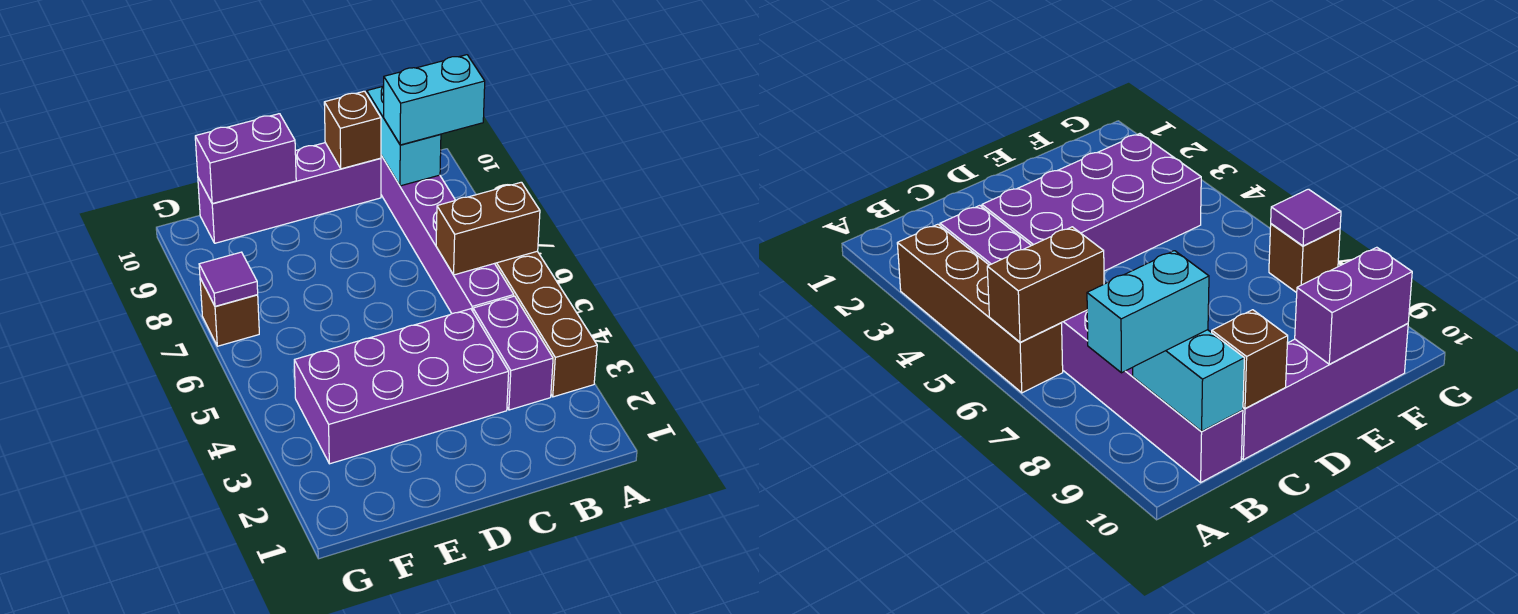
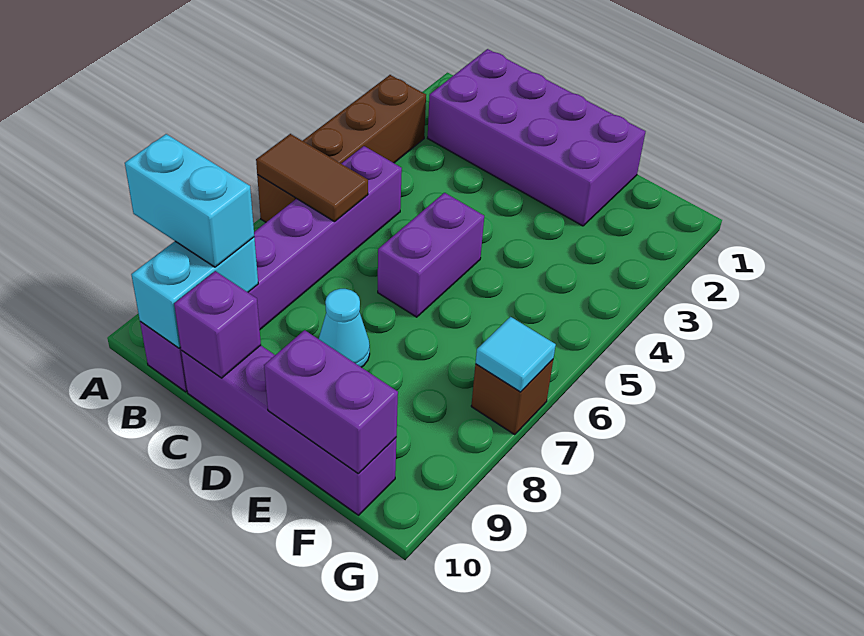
brown 1x2 brick [436,182,540,275] -> brown 1x2 tile [256,134,368,222]
purple 1x2 brick [473,296,553,410] -> purple 1x2 brick moved to [378,193,484,317]
purple 2x4 brick [294,309,509,464] -> purple 2x4 brick moved to [428,49,645,226]
brown 1x1 brick [324,91,381,169] -> purple 1x1 brick [174,271,261,378]
none -> cyan 1x1 cone [319,289,370,367]
purple 1x1 tile [199,252,258,306] -> cyan 1x1 tile [476,317,556,392]

